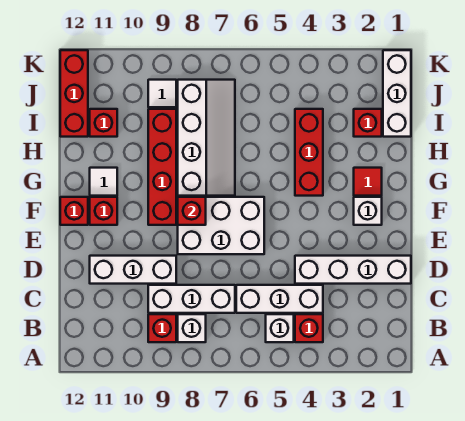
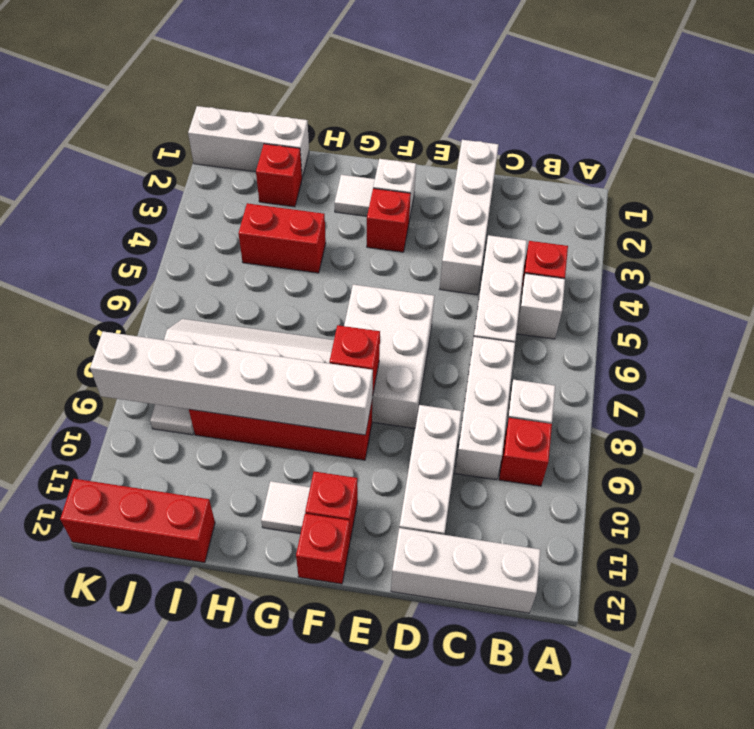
none -> white 1x3 brick [391,528,541,613]
none -> white 1x6 brick [90,331,373,435]
red 1x1 tile [354,168,382,196] -> white 1x1 tile [335,175,375,216]
red 1x3 brick [295,109,323,196] -> red 1x2 brick [238,203,326,273]
red 1x1 brick [90,109,117,137] -> red 1x1 brick moved to [367,188,411,252]

